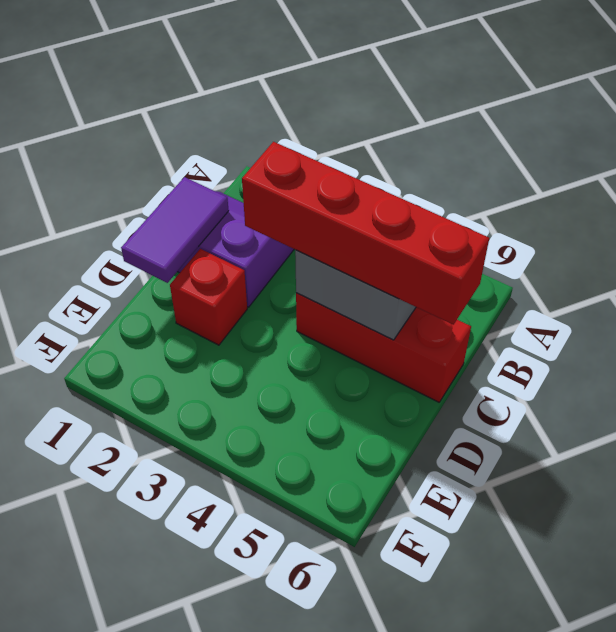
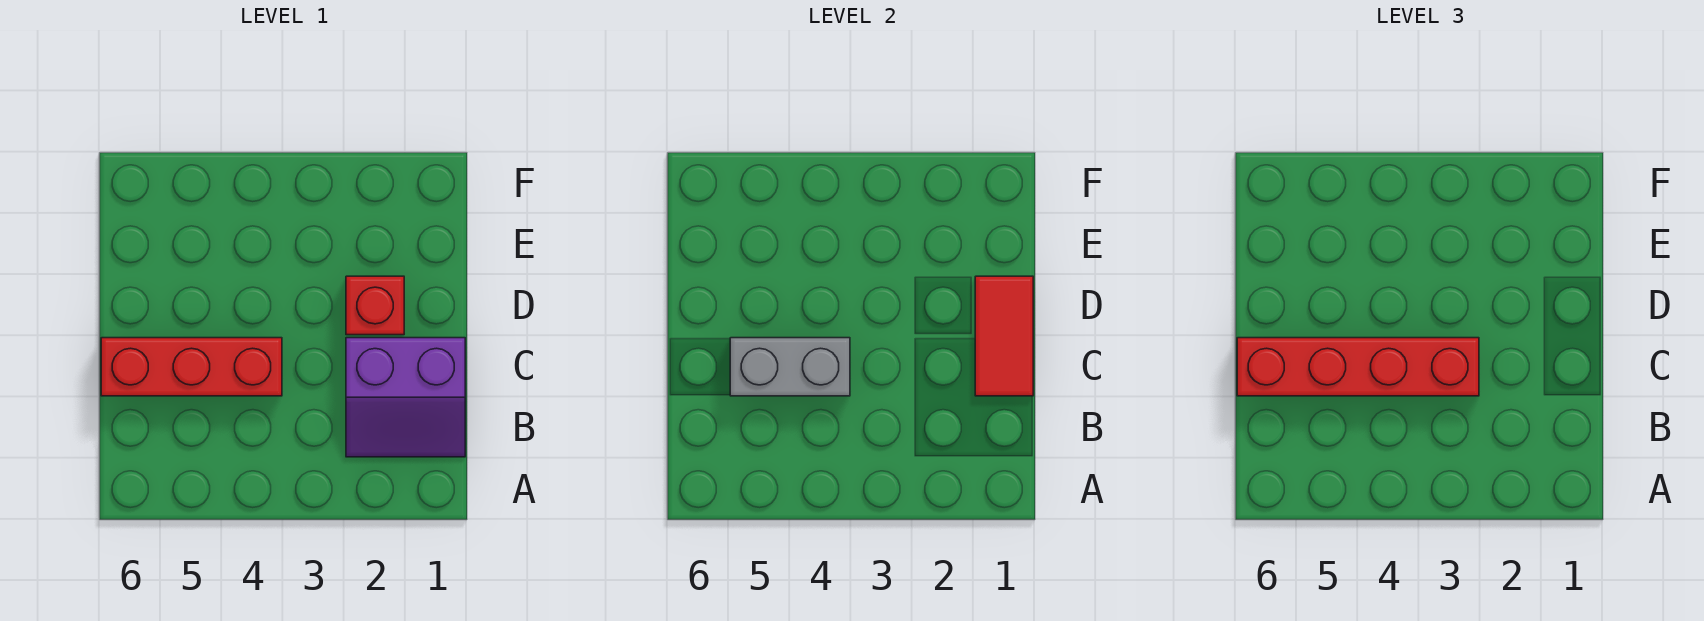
purple 1x2 tile [121,177,229,283] -> red 1x2 tile [975,276,1033,396]

